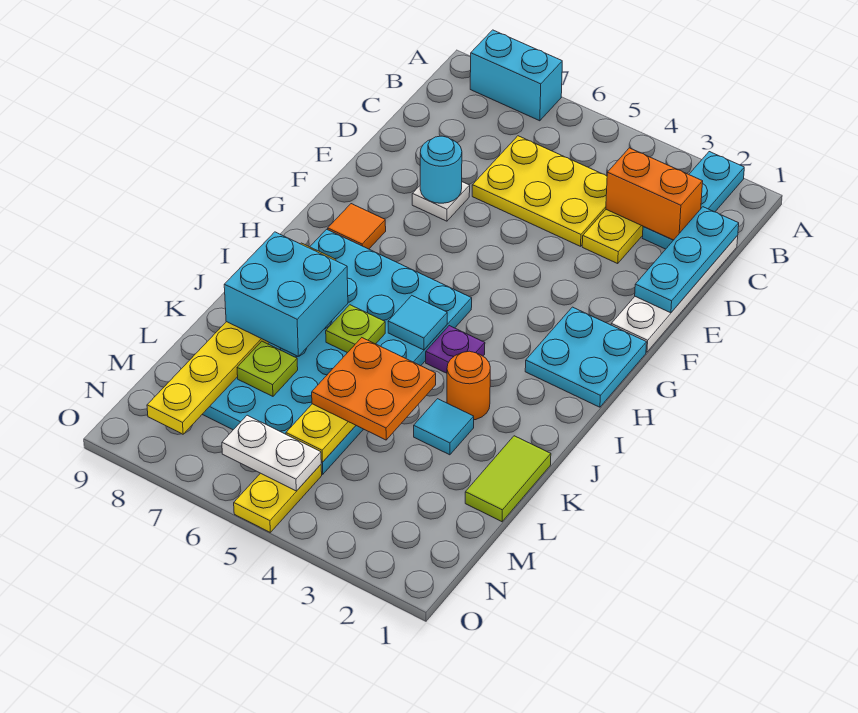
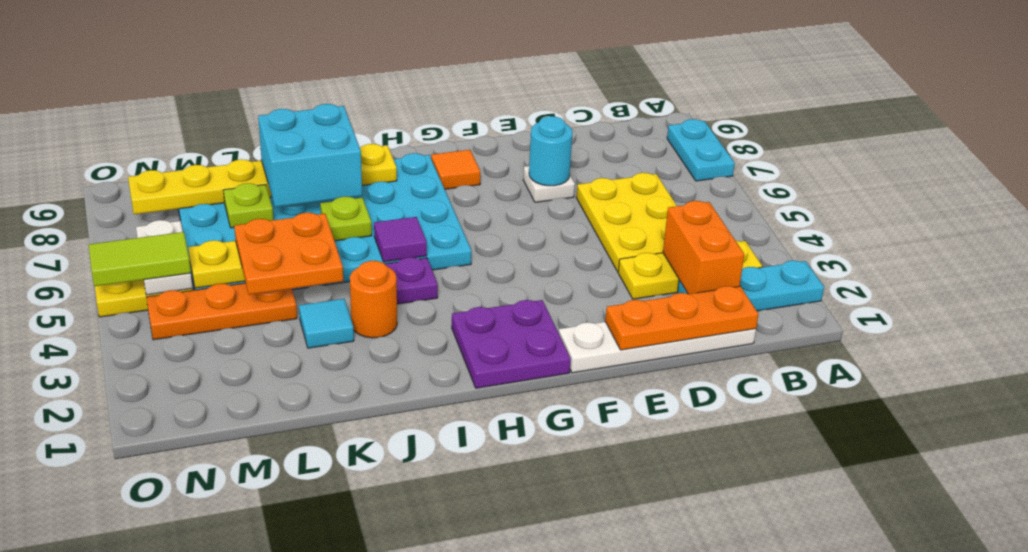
cyan 1x2 brick [470,30,562,121] -> cyan 1x2 plate [667,119,735,181]
cyan 1x3 plate [635,207,739,313] -> orange 1x3 plate [605,286,758,350]
cyan 2x2 plate [525,307,647,407] -> purple 2x2 plate [452,300,571,388]
cyan 1x1 tile [388,296,447,350] -> purple 1x1 tile [374,217,427,262]
lime 1x2 tile [465,436,551,522] -> lime 1x2 tile moved to [89,232,191,286]
none -> orange 1x3 plate [147,283,297,340]

